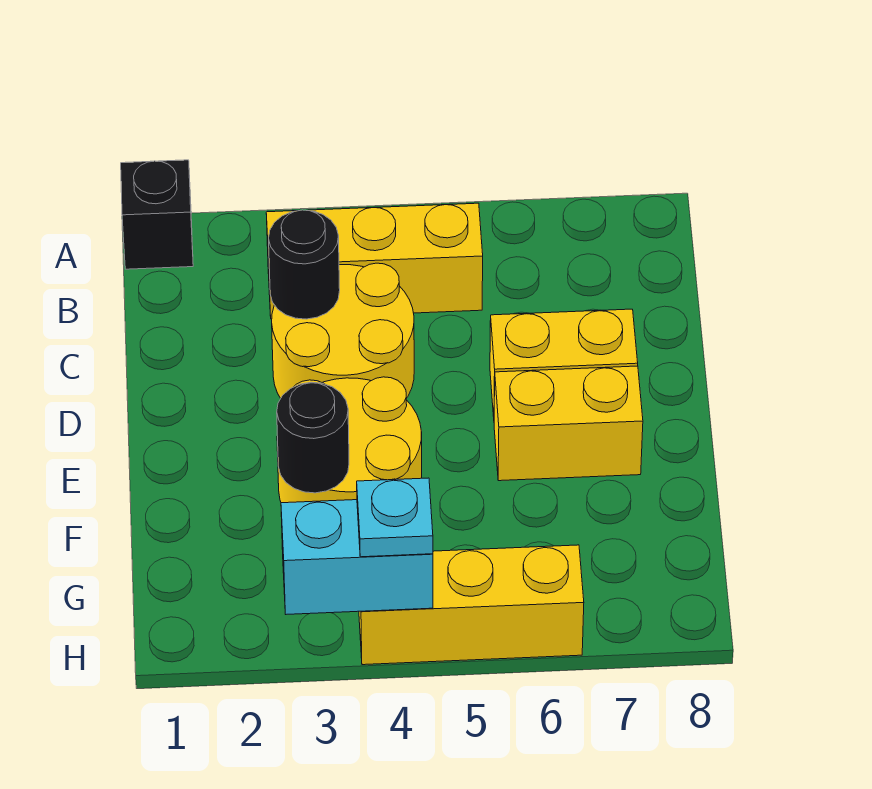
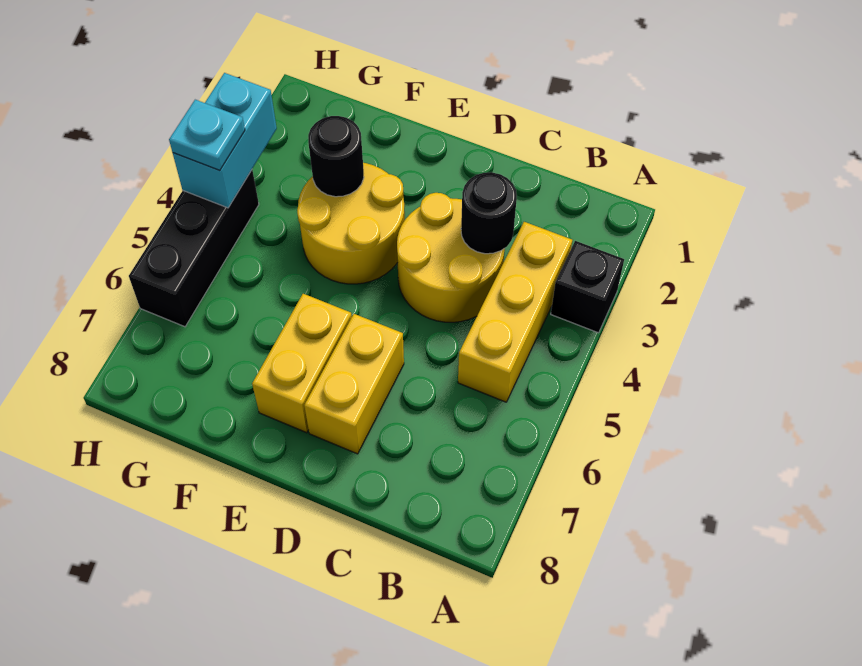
black 1x1 brick [121,160,193,269] -> black 1x1 brick moved to [551,241,624,333]
yellow 1x3 brick [359,545,584,665] -> black 1x3 brick [129,170,259,327]

